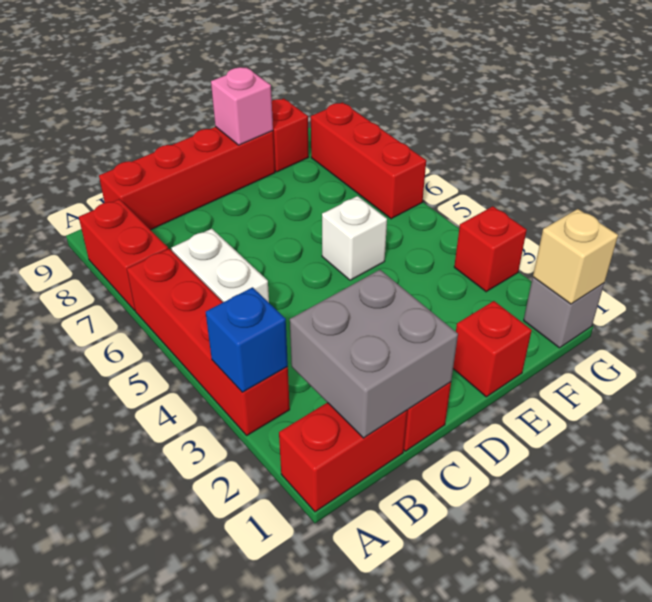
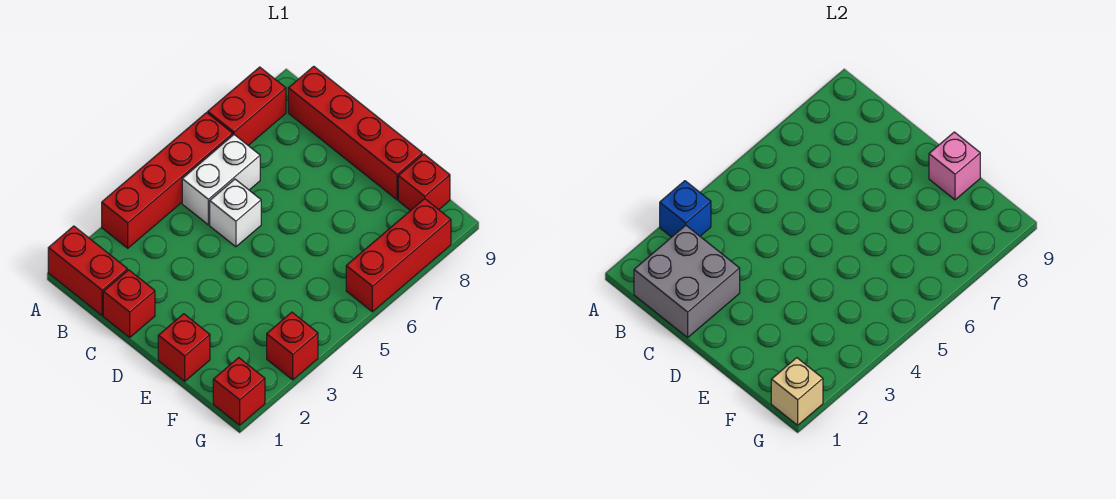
white 1x1 brick [322,196,387,280] -> white 1x1 brick moved to [210,179,261,247]
grey 1x1 brick [524,277,604,348] -> red 1x1 brick [213,358,265,425]

